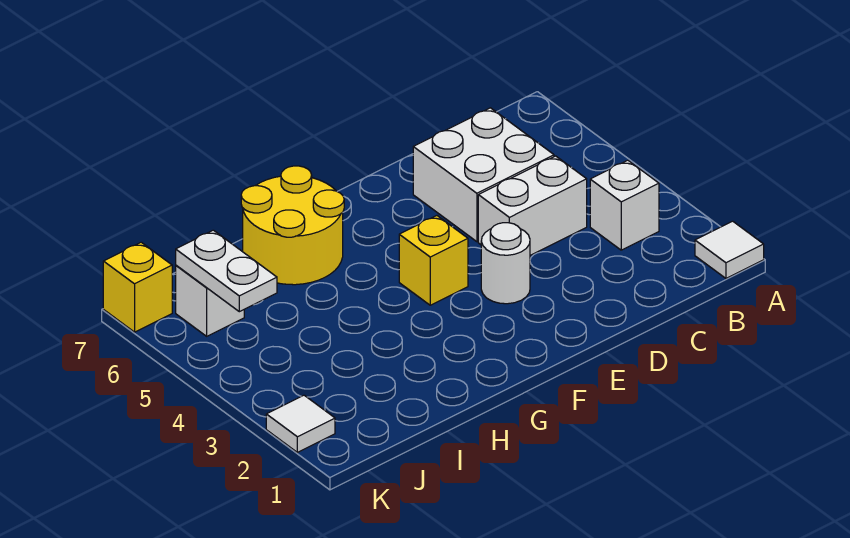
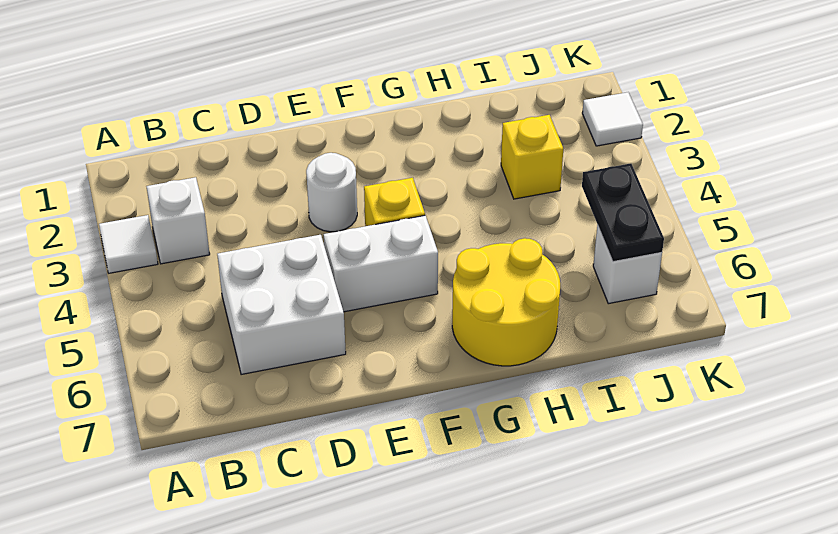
white 1x1 tile [695,221,764,278] -> white 1x1 tile moved to [99,215,158,273]
white 1x2 brick [478,156,587,255] -> white 1x2 brick moved to [324,216,438,312]
white 1x2 plate [176,230,277,312] -> black 1x2 plate [582,163,664,262]
yellow 1x1 brick [103,242,172,332] -> yellow 1x1 brick moved to [501,115,563,199]

